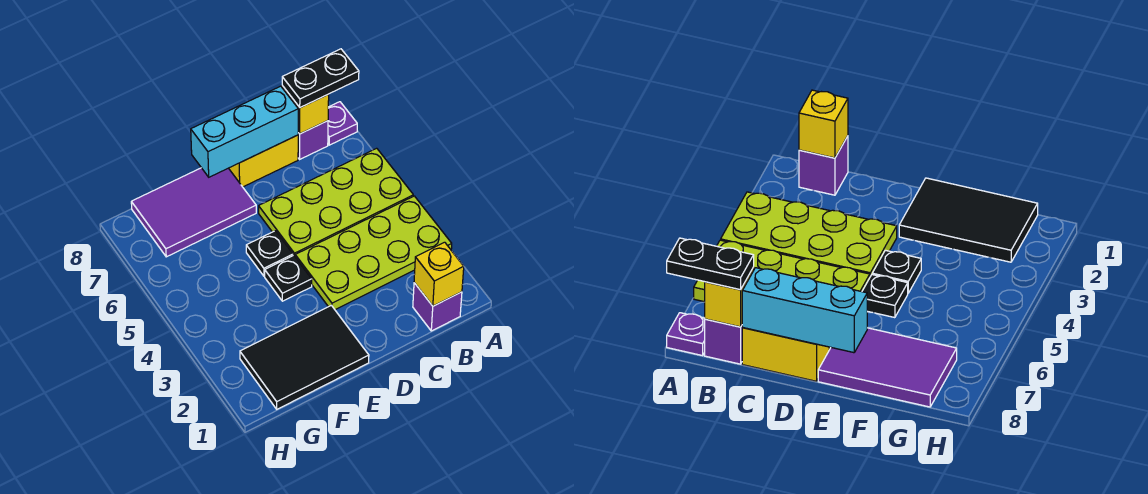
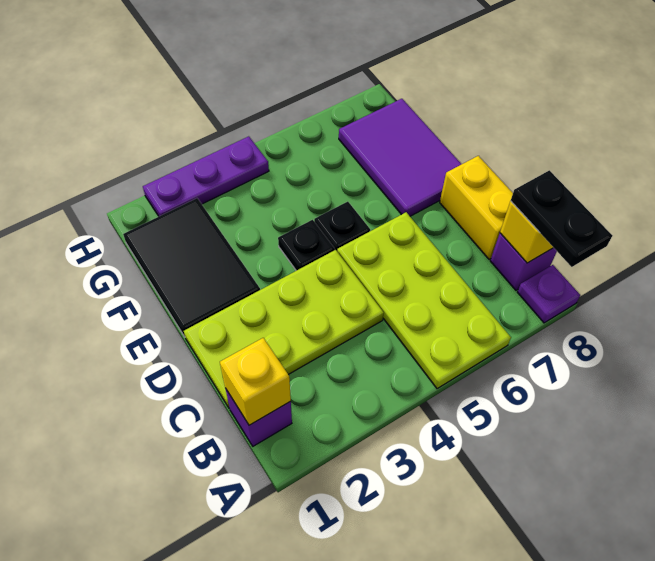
lime 2x4 plate [295,196,452,310] -> lime 2x4 plate turned to [184,250,384,408]
cyan 1x3 brick [191,86,298,177] -> none
none -> purple 1x3 plate [143,136,269,216]

